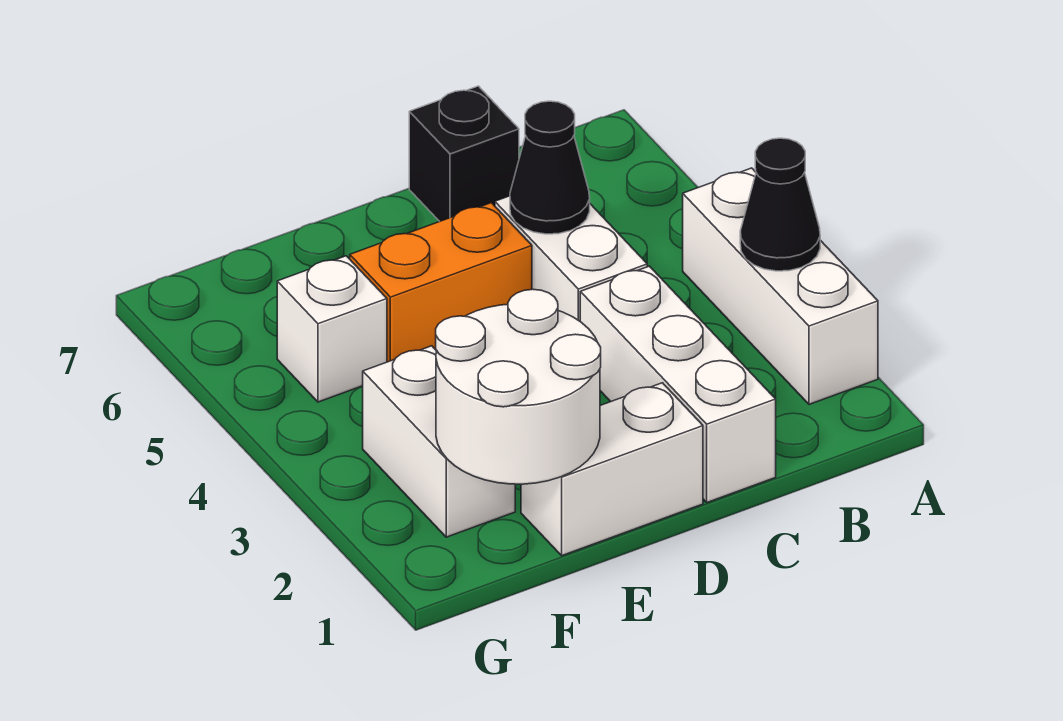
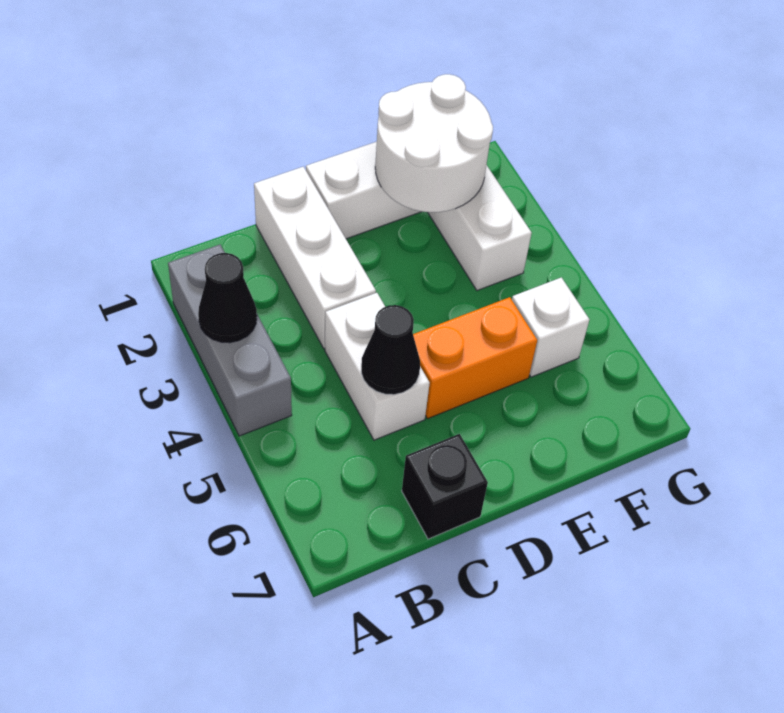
white 1x3 brick [683,168,878,404] -> grey 1x3 brick [168,245,292,436]

